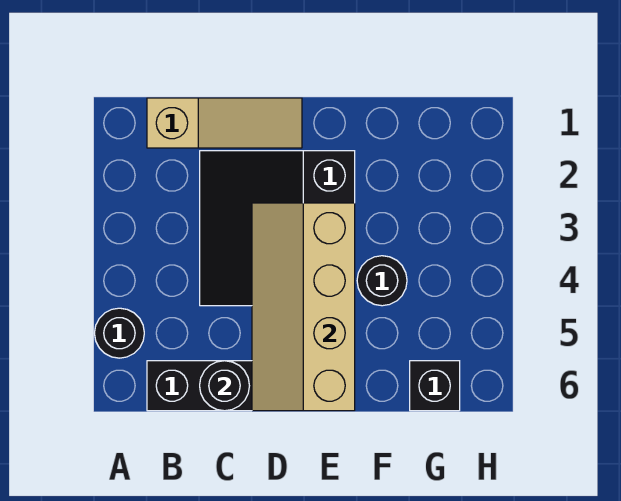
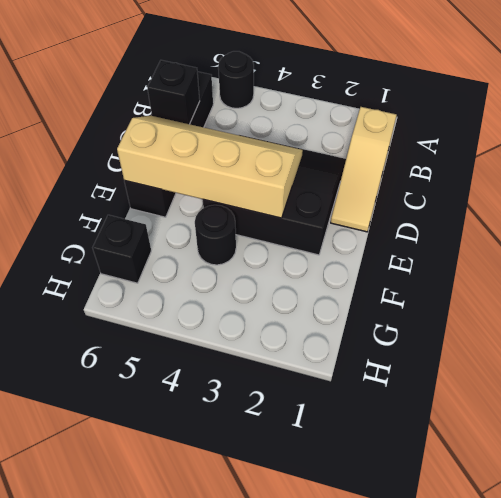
black 1x1 round brick [200,361,249,411] -> black 1x1 brick [147,60,200,124]

